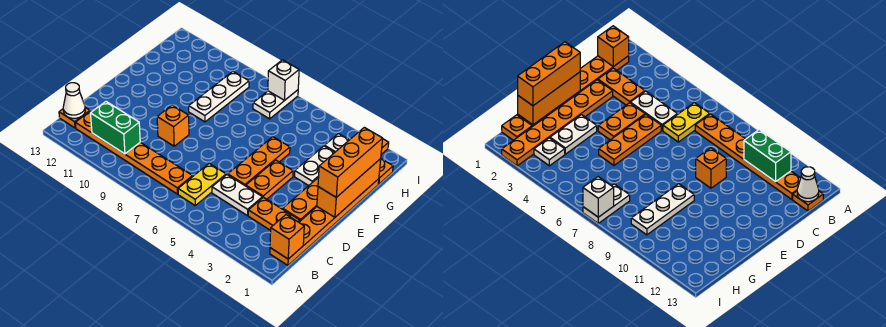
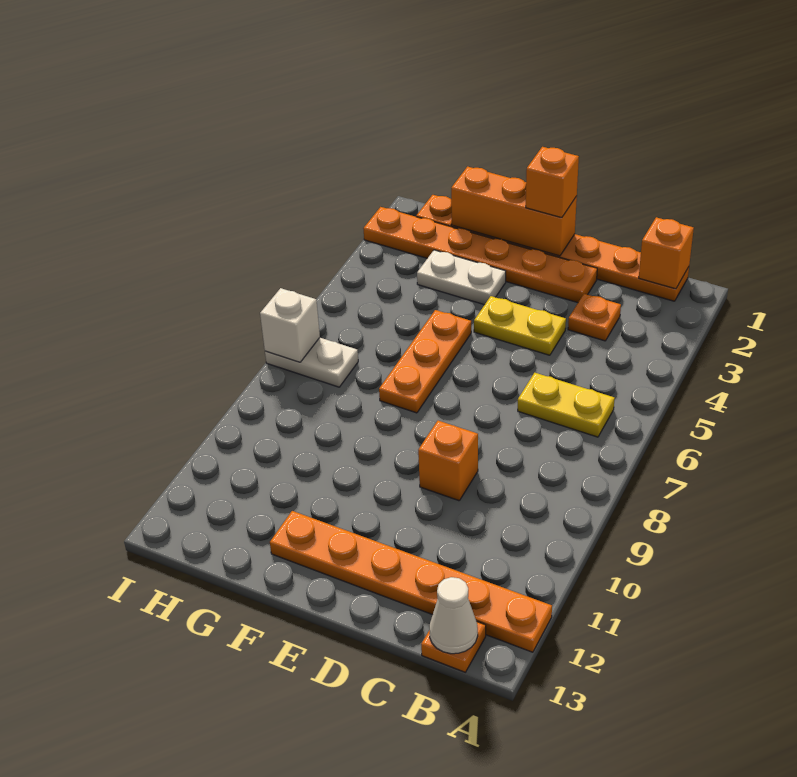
orange 1x6 plate [75,111,193,194] -> orange 1x6 plate turned to [270,511,552,652]
green 1x2 brick [90,102,140,154] -> none
orange 1x2 plate [248,197,300,230] -> orange 1x1 plate [568,294,621,341]
white 1x2 plate [212,175,262,215] -> none
orange 1x2 plate [246,160,293,199] -> yellow 1x2 plate [474,296,566,355]
orange 1x3 plate [228,137,290,186] -> orange 1x3 plate turned to [379,310,471,413]
orange 1x3 brick [318,127,383,197] -> orange 1x1 brick [526,147,579,218]
white 1x3 plate [189,72,249,122] -> none
white 1x1 plate [325,134,349,152] -> none

